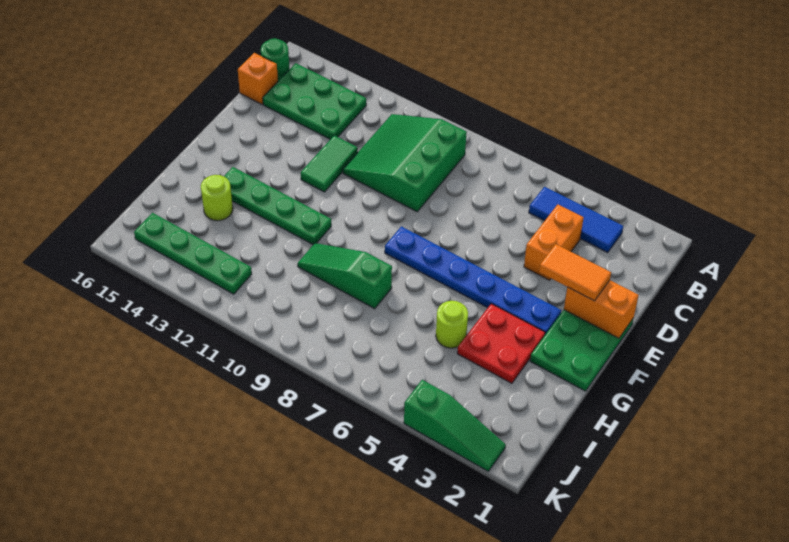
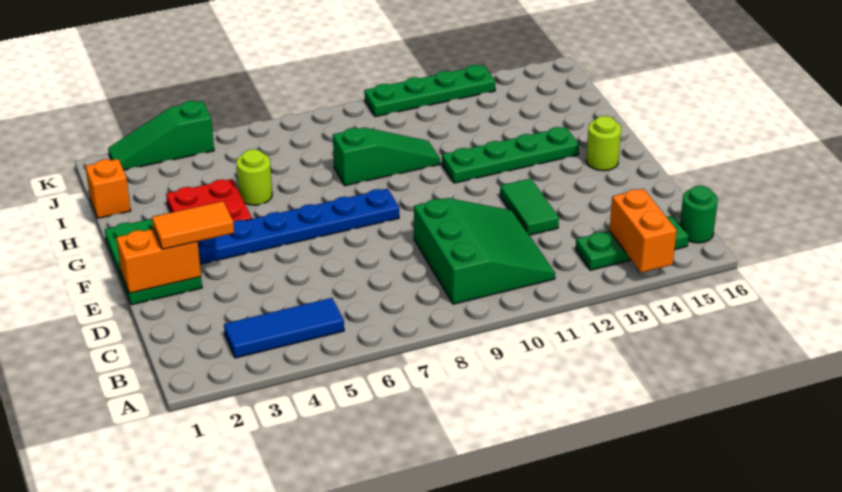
green 2x3 plate [263,63,366,139] -> green 1x3 plate [576,216,689,270]
orange 1x2 brick [524,205,584,280] -> orange 1x2 brick moved to [609,189,677,273]
orange 1x1 brick [238,53,278,104] -> orange 1x1 brick moved to [86,159,131,218]
lime 1x1 round brick [201,175,233,221] -> lime 1x1 round brick moved to [586,116,621,171]
green 1x4 plate [134,213,252,294] -> green 1x4 plate moved to [364,65,495,117]

